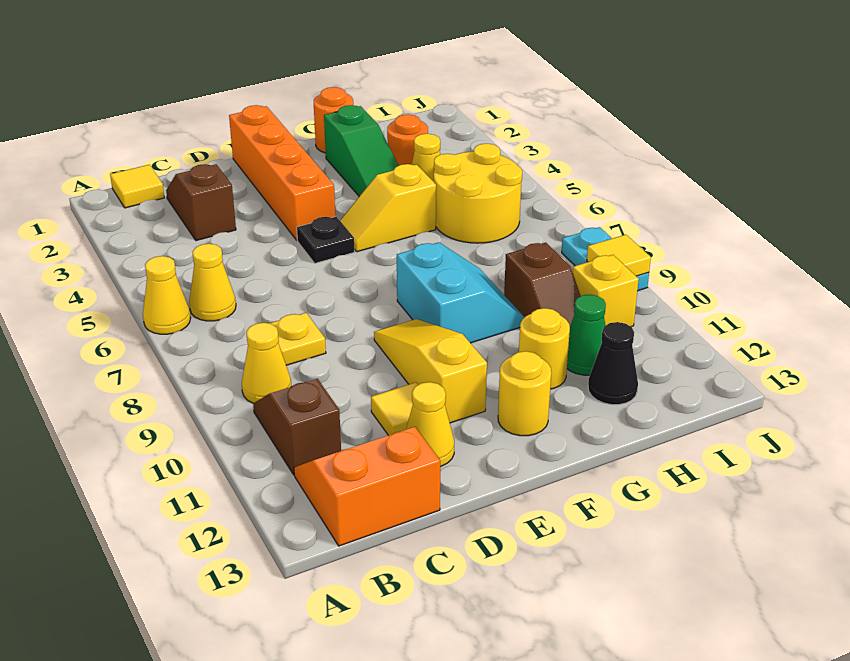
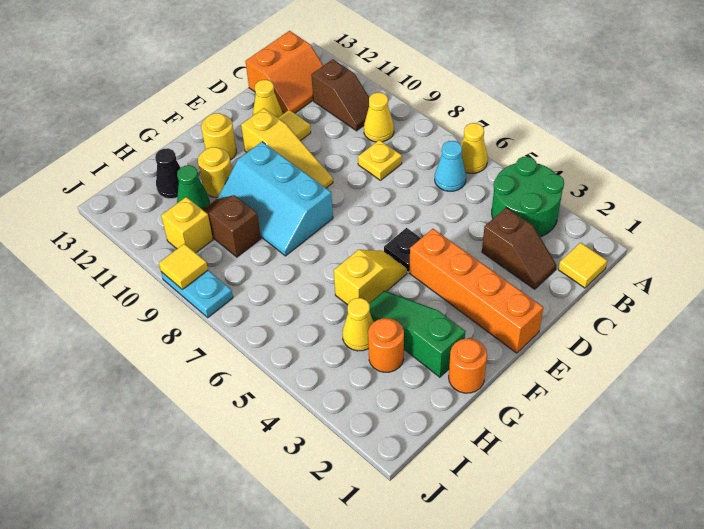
none -> green 2x2 round brick [492,157,564,237]
yellow 1x1 cone [189,244,236,321] -> cyan 1x1 cone [435,141,466,191]
cyan 2x2 slope [397,242,525,343] -> cyan 2x3 slope [217,142,333,256]
yellow 2x2 round brick [434,144,522,243] -> none

